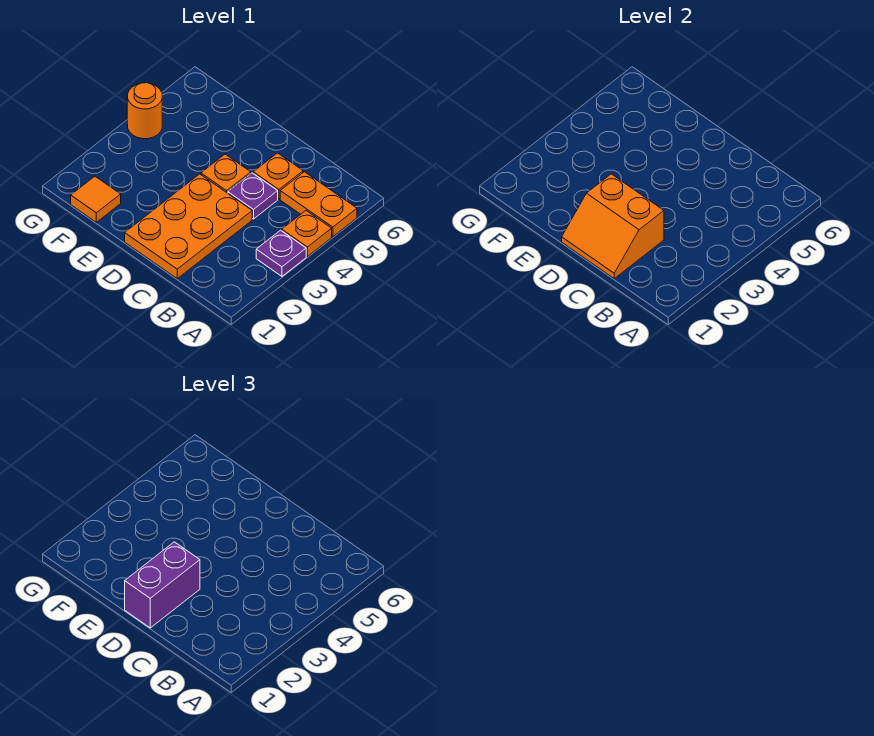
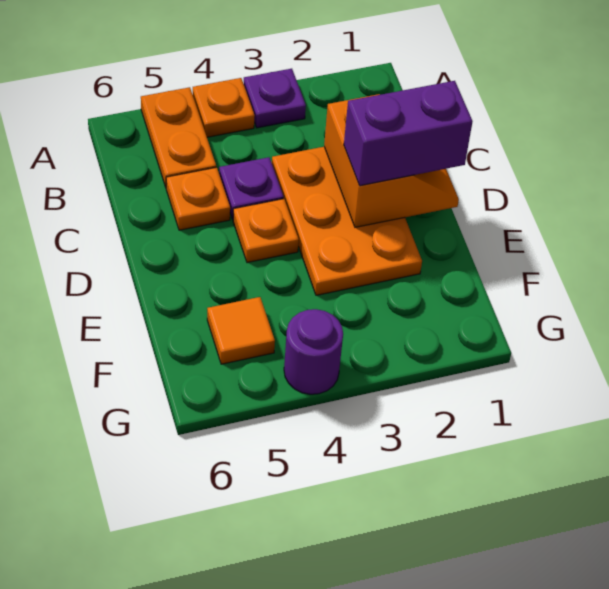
orange 2x3 plate [125,174,252,279] -> orange 2x3 plate turned to [272,147,422,295]
orange 1x1 tile [71,176,121,222] -> orange 1x1 tile moved to [207,297,275,364]
orange 1x1 round brick [127,83,162,139] -> purple 1x1 round brick [284,309,343,394]

